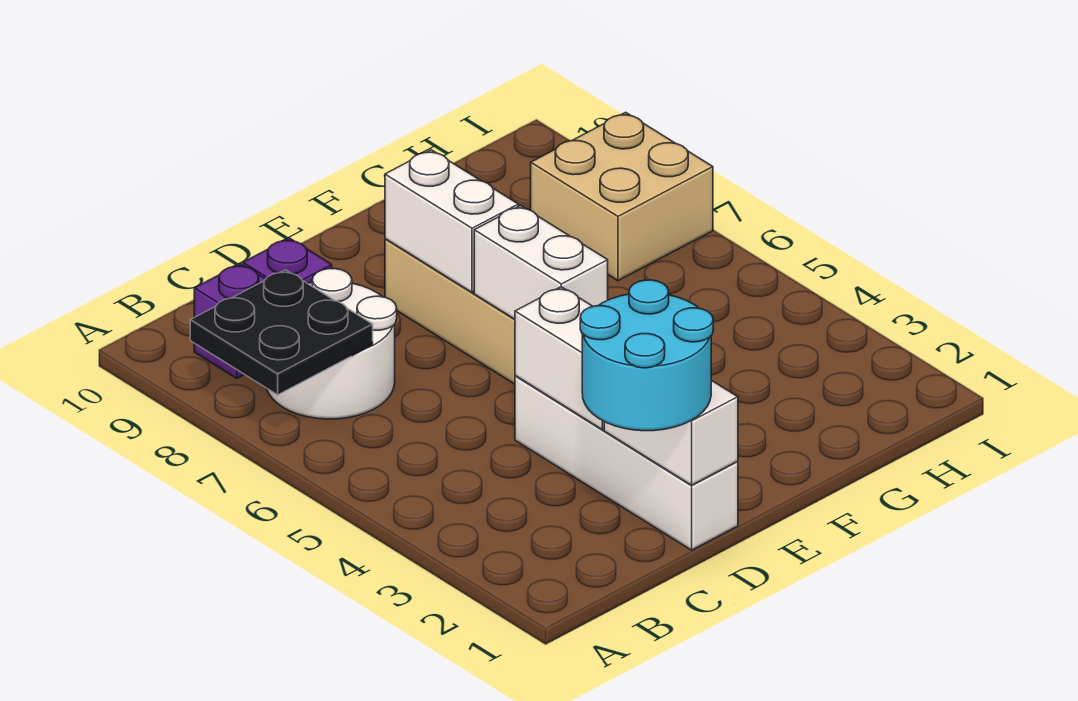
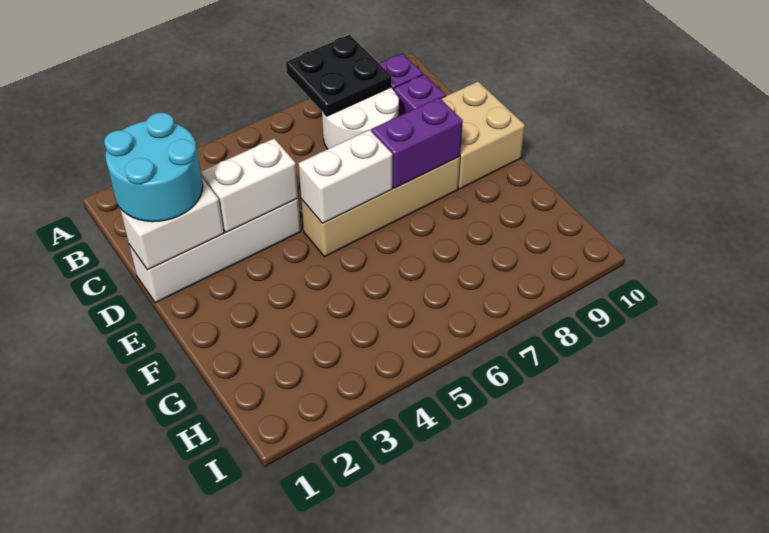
white 1x2 brick [385,150,518,293] -> purple 1x2 brick [371,98,463,188]
tan 2x2 brick [531,112,713,281] -> tan 2x2 brick moved to [441,81,525,189]

